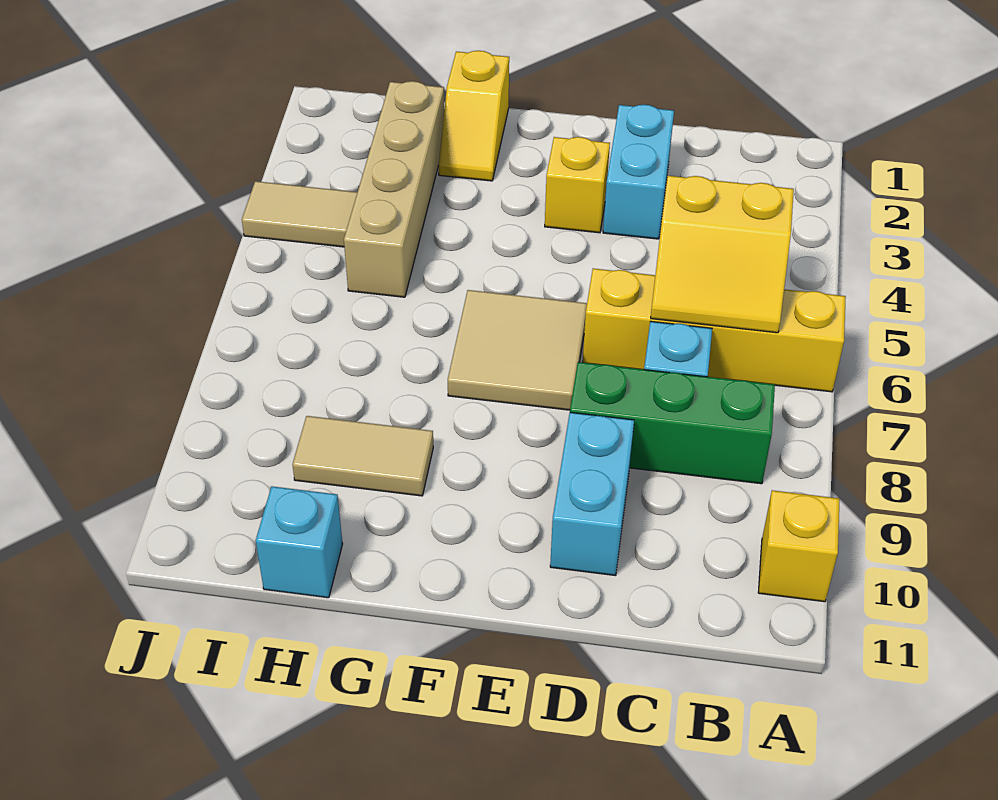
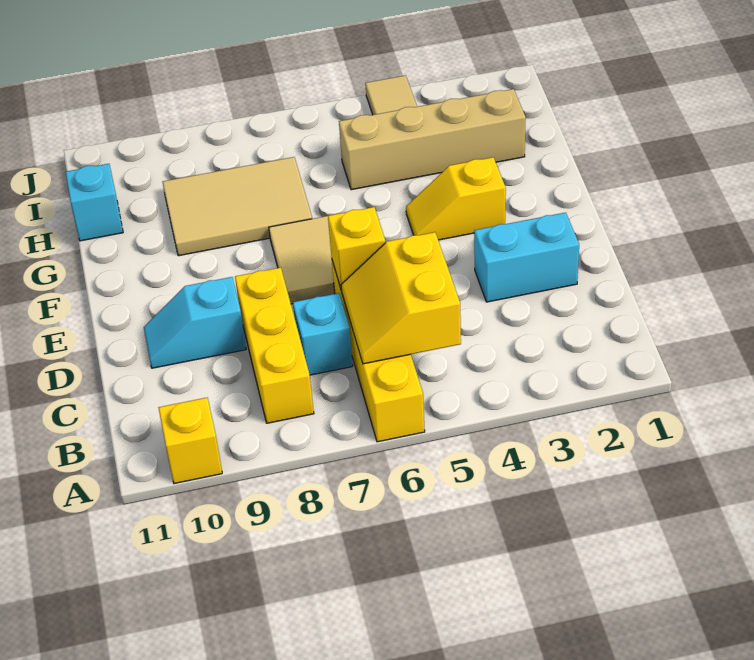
green 1x3 brick [570,362,775,484] -> yellow 1x3 brick [235,268,314,423]
cyan 1x2 brick [550,412,634,576] -> cyan 1x2 slope [144,277,246,368]
yellow 1x1 brick [545,137,610,233] -> yellow 1x1 brick moved to [328,207,385,290]
yellow 1x2 slope [438,51,509,181] -> yellow 1x2 slope moved to [406,157,506,240]
tan 1x2 tile [292,416,433,496] -> tan 2x3 tile [163,157,312,256]

